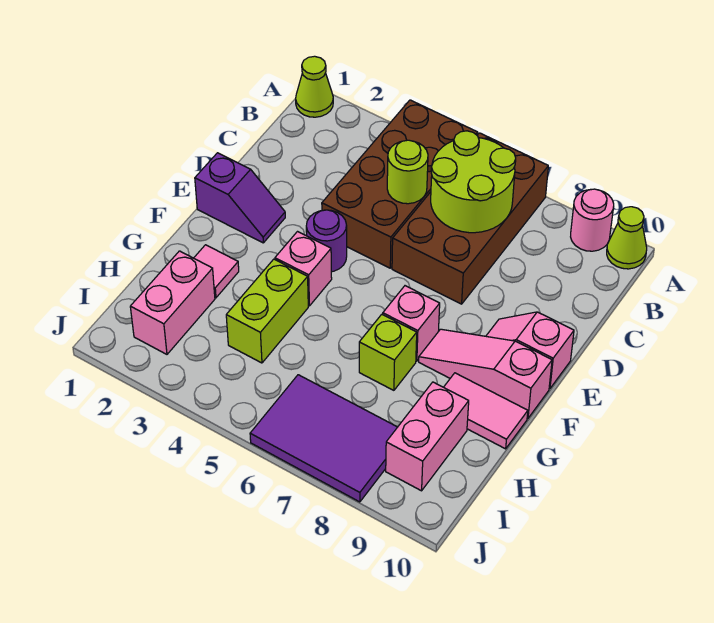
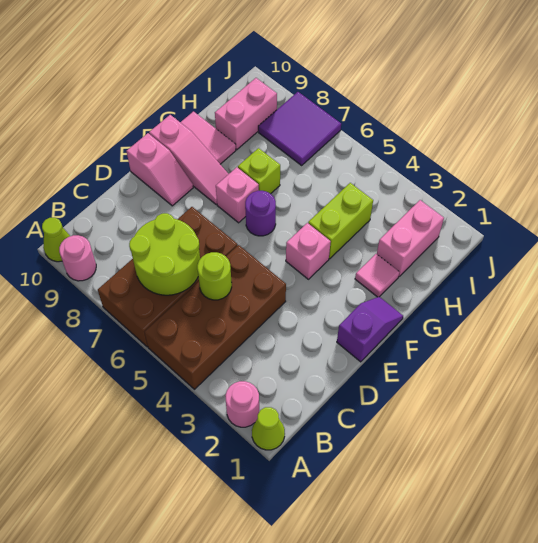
none -> pink 1x1 round brick [226,381,259,427]
purple 1x2 slope [195,153,285,243] -> purple 1x2 slope turned to [337,297,403,362]
purple 1x1 round brick [306,210,347,272] -> purple 1x1 round brick moved to [245,191,276,236]
purple 2x3 tile [250,375,397,502] -> purple 2x2 tile [258,92,341,165]

